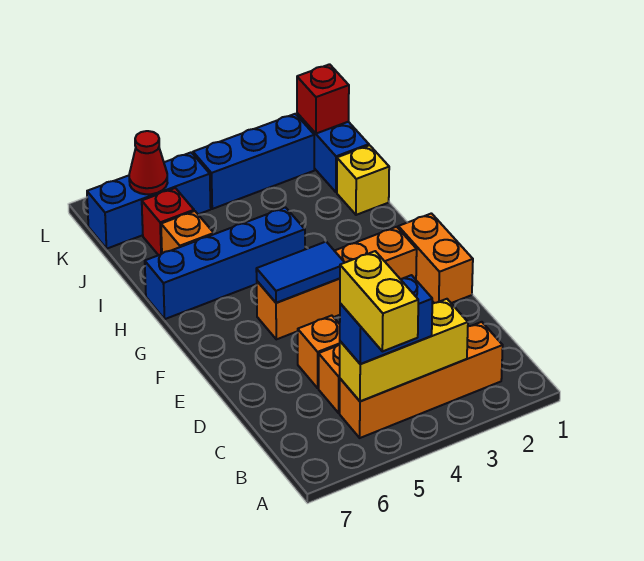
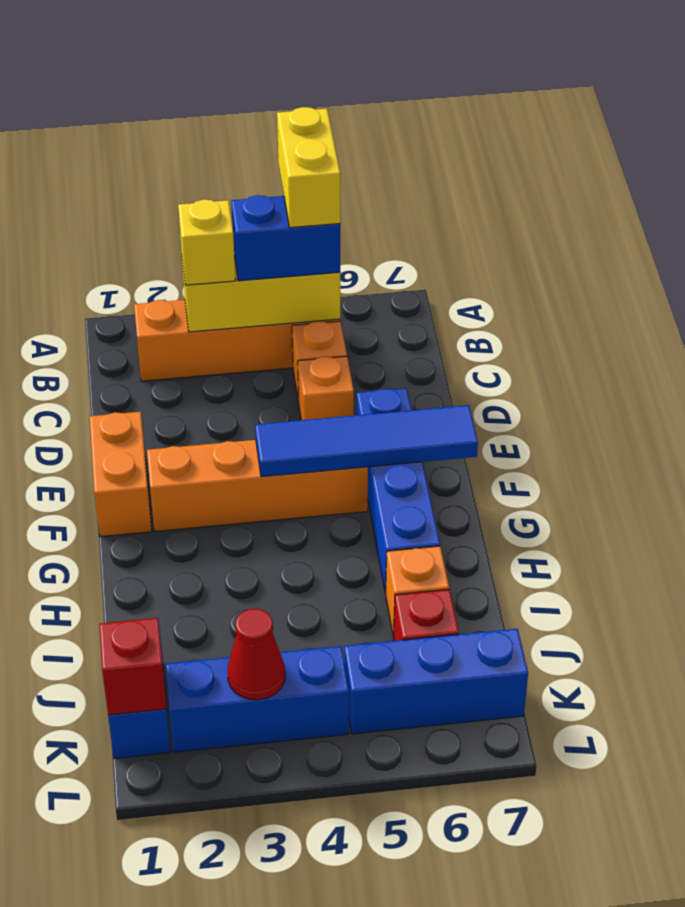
blue 1x2 tile [256,242,345,303] -> blue 1x4 tile [255,405,478,477]
blue 1x4 brick [145,207,305,319] -> blue 1x4 brick turned to [357,388,440,593]
yellow 1x1 brick [337,145,389,215] -> yellow 1x1 brick moved to [178,200,236,285]
red 1x1 cone [129,131,167,194] -> red 1x1 cone moved to [227,609,285,700]

